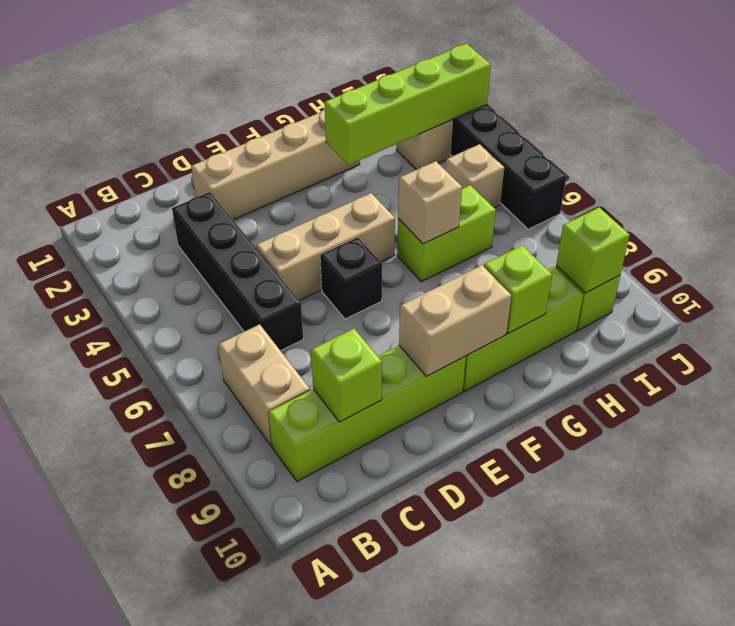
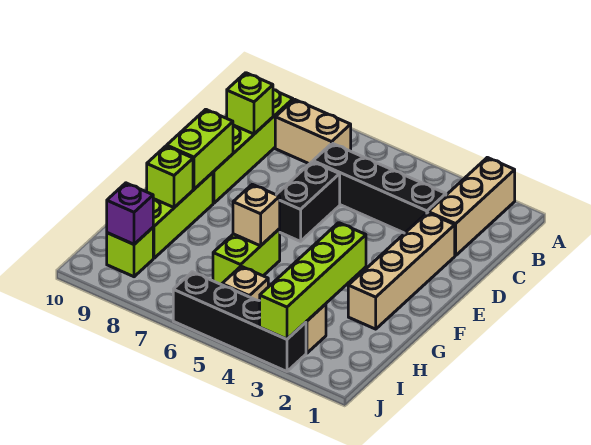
tan 1x3 brick [256,193,395,301] -> tan 1x3 brick moved to [428,157,515,256]
black 1x1 brick [320,237,382,319] -> black 1x2 brick [276,162,340,241]
tan 1x2 brick [399,265,511,376] -> lime 1x2 brick [167,109,233,189]
lime 1x1 brick [556,207,630,293] -> purple 1x1 brick [107,183,153,244]

